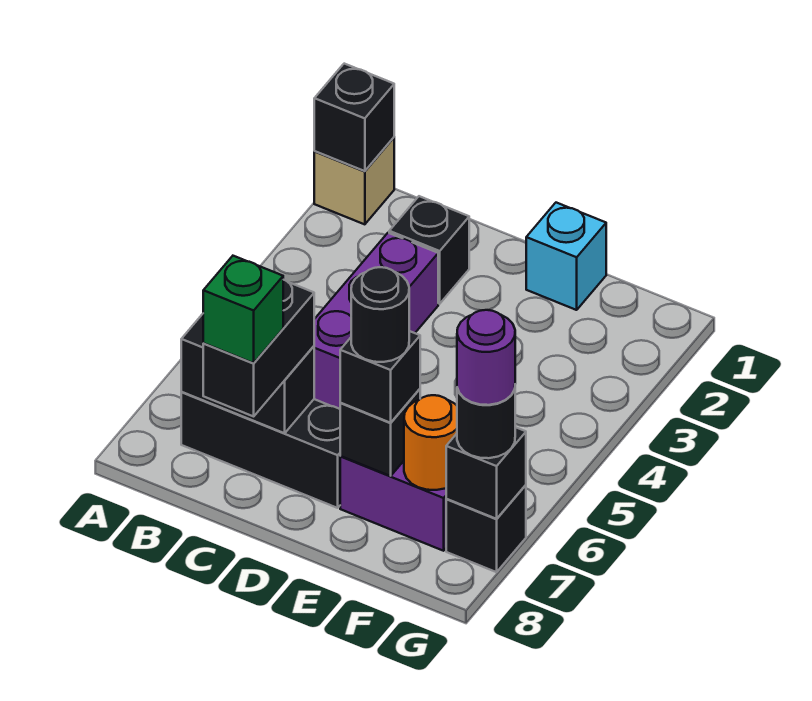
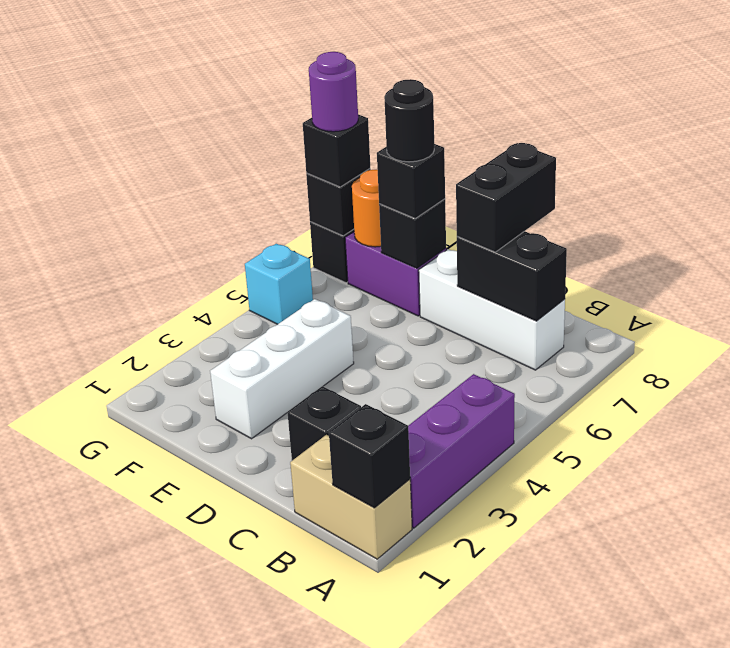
tan 1x1 brick [314,138,394,224] -> tan 1x2 brick [290,435,412,559]
black 1x3 brick [181,392,340,508] -> white 1x3 brick [419,249,565,370]
purple 1x3 brick [314,233,438,409] -> purple 1x3 brick moved to [408,374,515,528]
green 1x1 brick [203,256,283,363] -> none
cyan 1x1 brick [526,203,606,310] -> cyan 1x1 brick moved to [245,244,313,324]
none -> white 1x3 brick [210,299,354,439]
black 1x1 round brick [457,388,515,458] -> black 1x1 brick [303,114,370,187]

